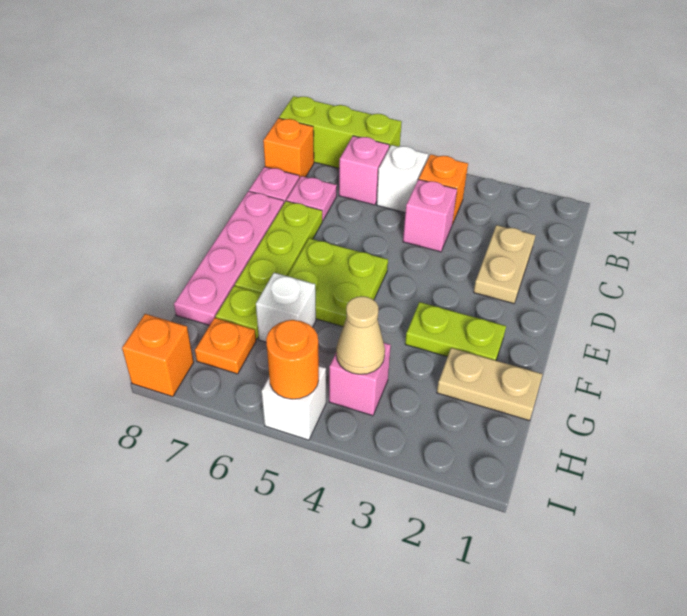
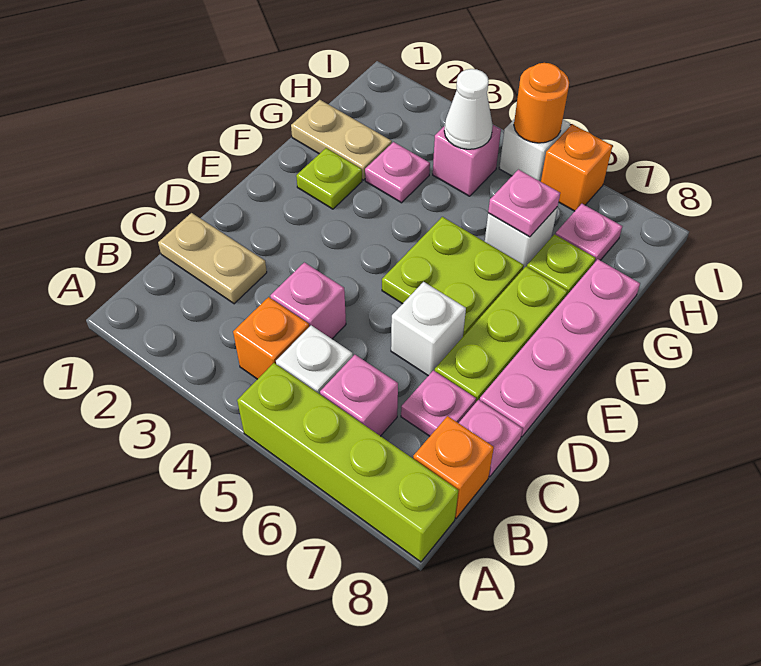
lime 1x3 brick [279,96,402,168] -> lime 1x4 brick [237,363,458,562]
tan 1x2 plate [474,225,535,304] -> tan 1x2 plate turned to [158,213,267,304]
none -> white 1x1 brick [391,282,466,376]
lime 1x2 plate [405,302,506,360] -> lime 1x1 plate [296,148,362,209]
none -> pink 1x1 plate [365,142,430,203]
none -> pink 1x1 plate [488,170,560,237]
tan 1x1 cone [336,296,385,374] -> white 1x1 cone [444,69,493,149]
orange 1x1 plate [195,318,256,374] -> pink 1x1 plate [555,204,622,262]
orange 1x1 brick [122,314,194,397] -> orange 1x1 brick moved to [541,124,613,211]

